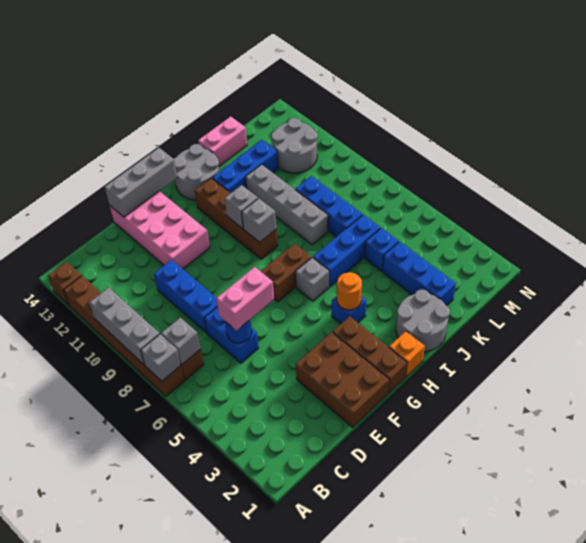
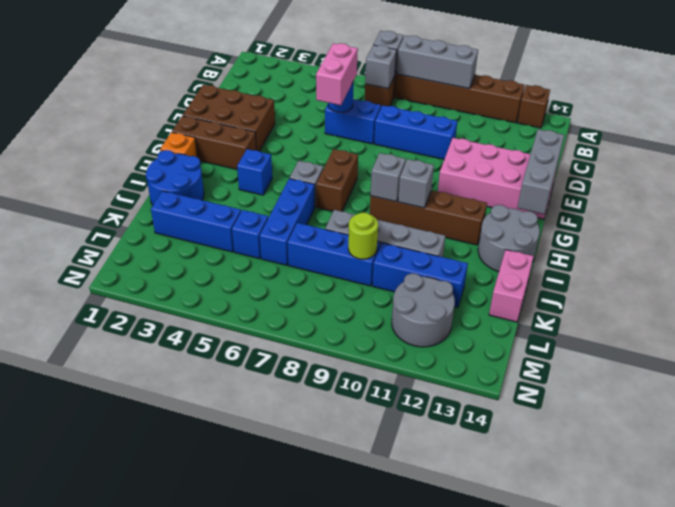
orange 1x1 round brick [337,272,362,310] -> none
grey 2x2 round brick [396,290,450,352] -> blue 2x2 round brick [146,150,204,205]
blue 1x3 brick [212,140,278,193] -> blue 1x3 brick turned to [372,243,468,307]
none -> lime 1x1 round brick [348,213,378,259]

